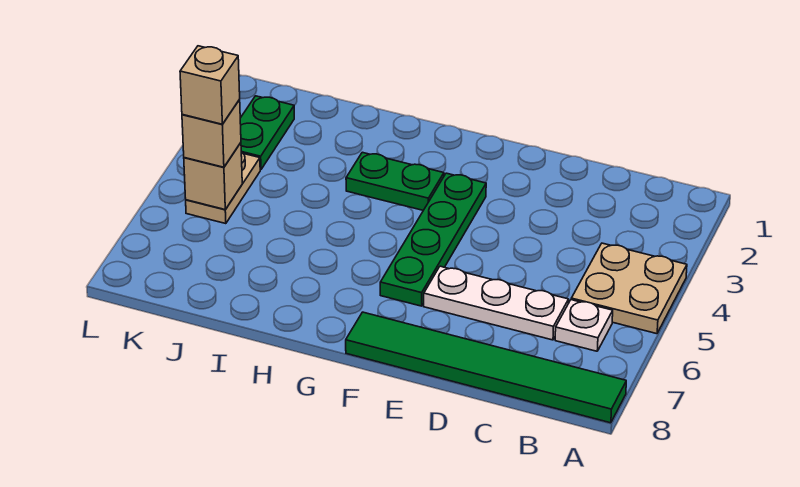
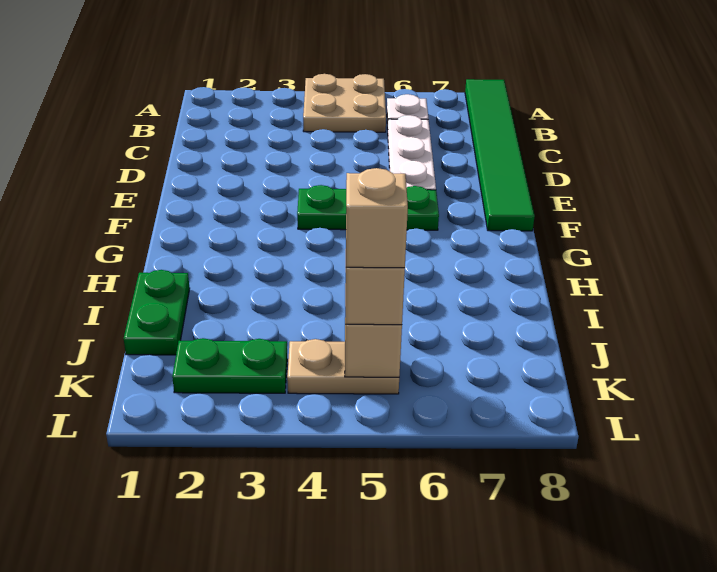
green 1x4 plate [380,173,486,306] -> green 1x3 plate [297,185,439,230]
green 1x2 plate [346,152,444,210] -> green 1x2 plate moved to [124,270,190,355]

